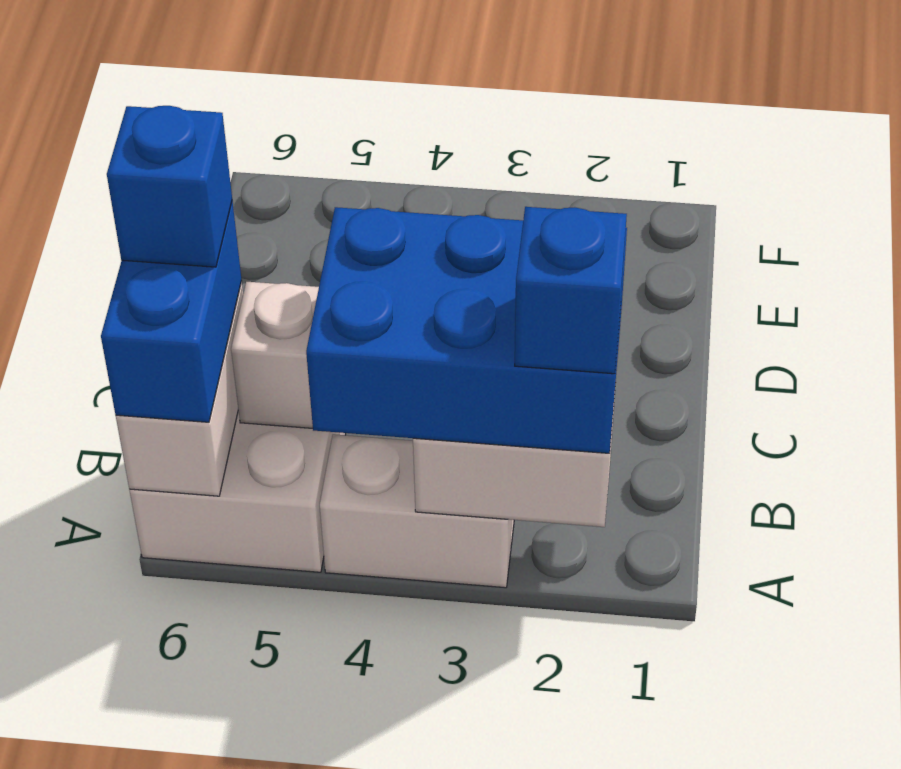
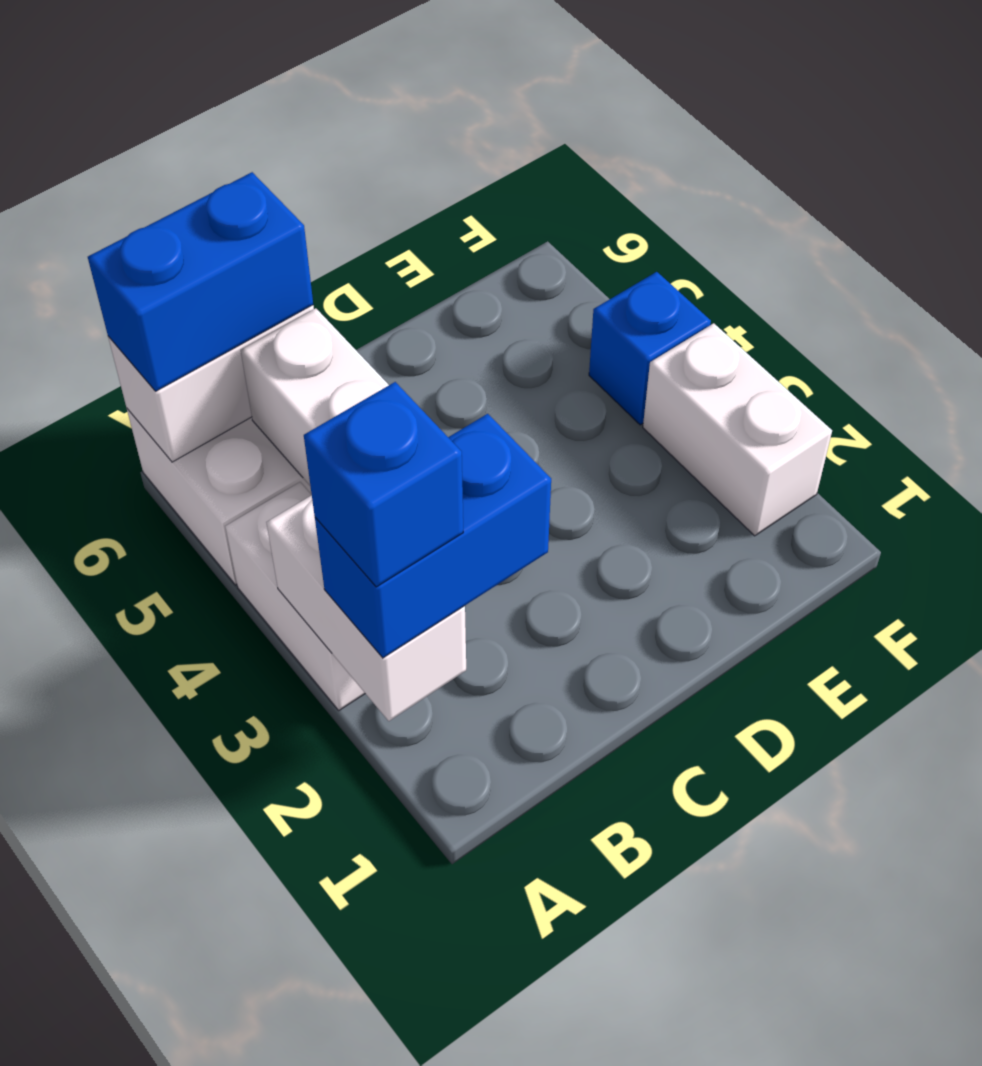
blue 2x3 brick [306,207,627,453] -> blue 1x2 brick [315,414,551,658]
blue 1x1 brick [107,106,232,267] -> blue 1x1 brick moved to [589,272,711,425]
none -> white 1x2 brick [643,323,832,536]

